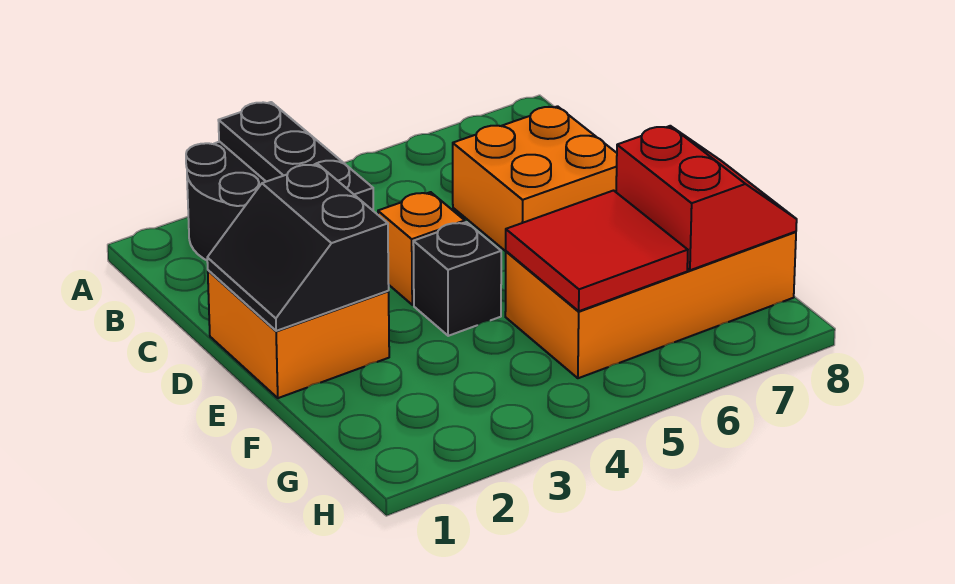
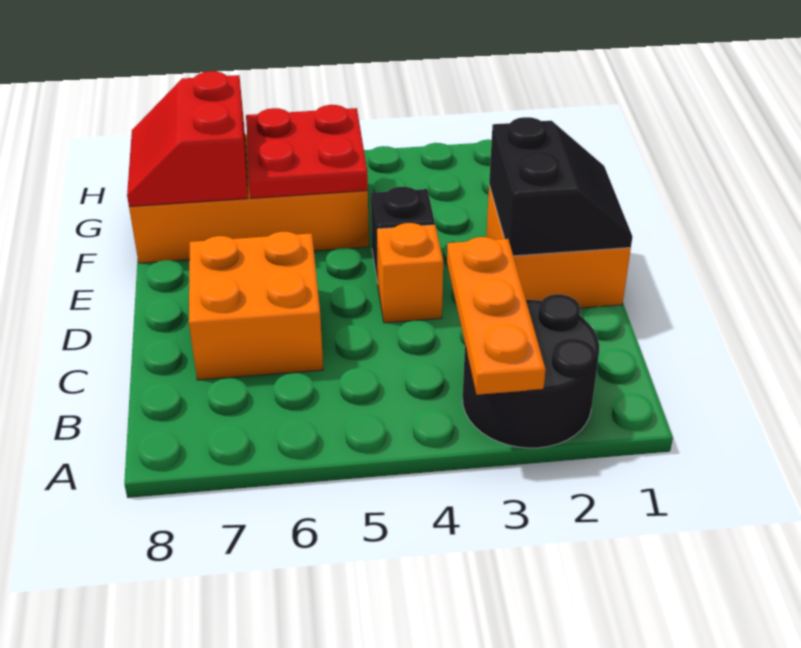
black 1x3 plate [218,102,373,210] -> orange 1x3 plate [447,237,545,395]
red 2x2 tile [506,191,688,311] -> red 2x2 plate [246,105,368,198]

